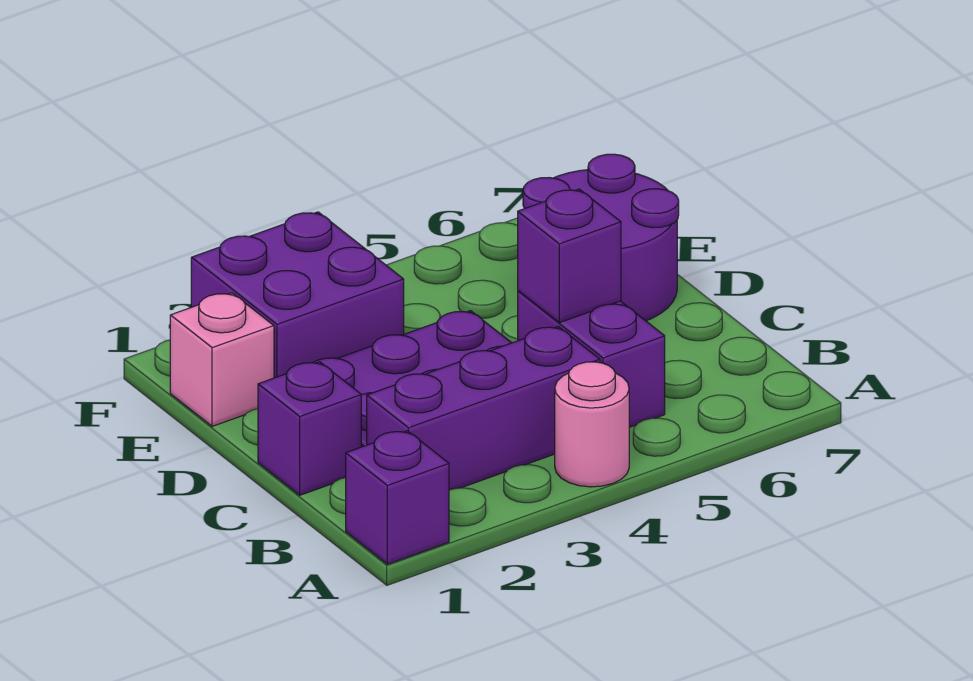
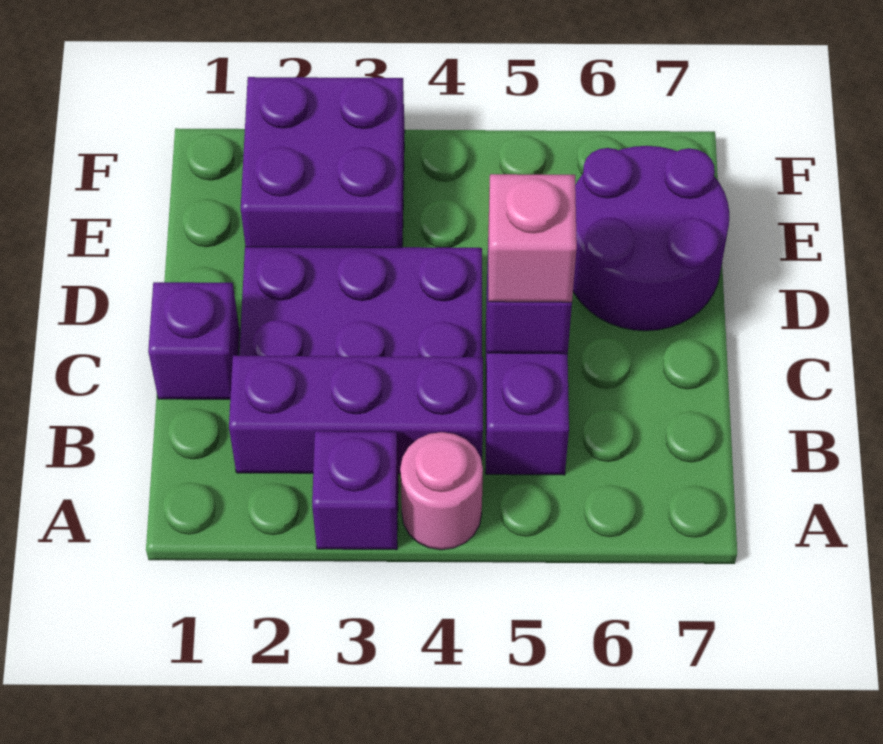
purple 1x1 brick [346,431,449,564] -> purple 1x1 brick moved to [312,431,398,550]
pink 1x1 brick [170,293,274,426] -> pink 1x1 brick moved to [488,174,577,302]

